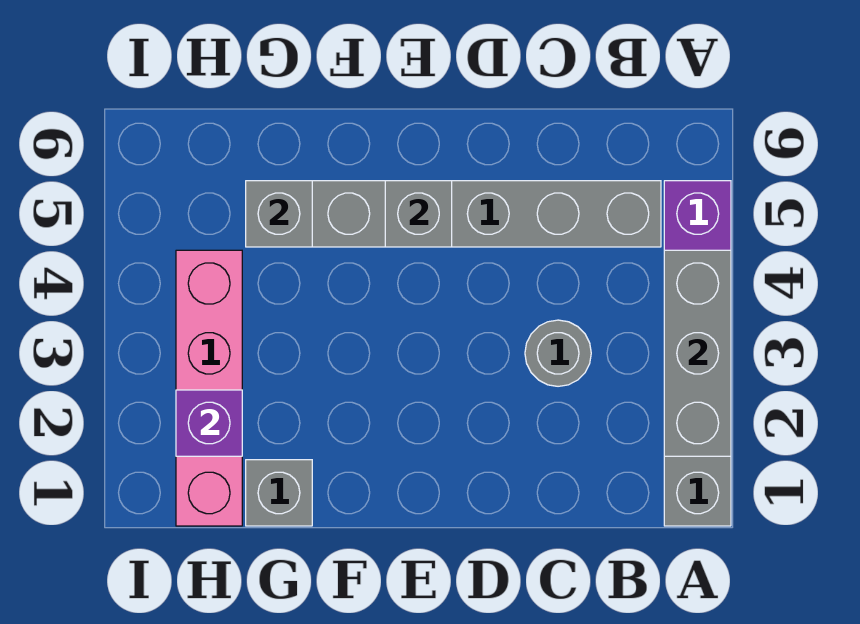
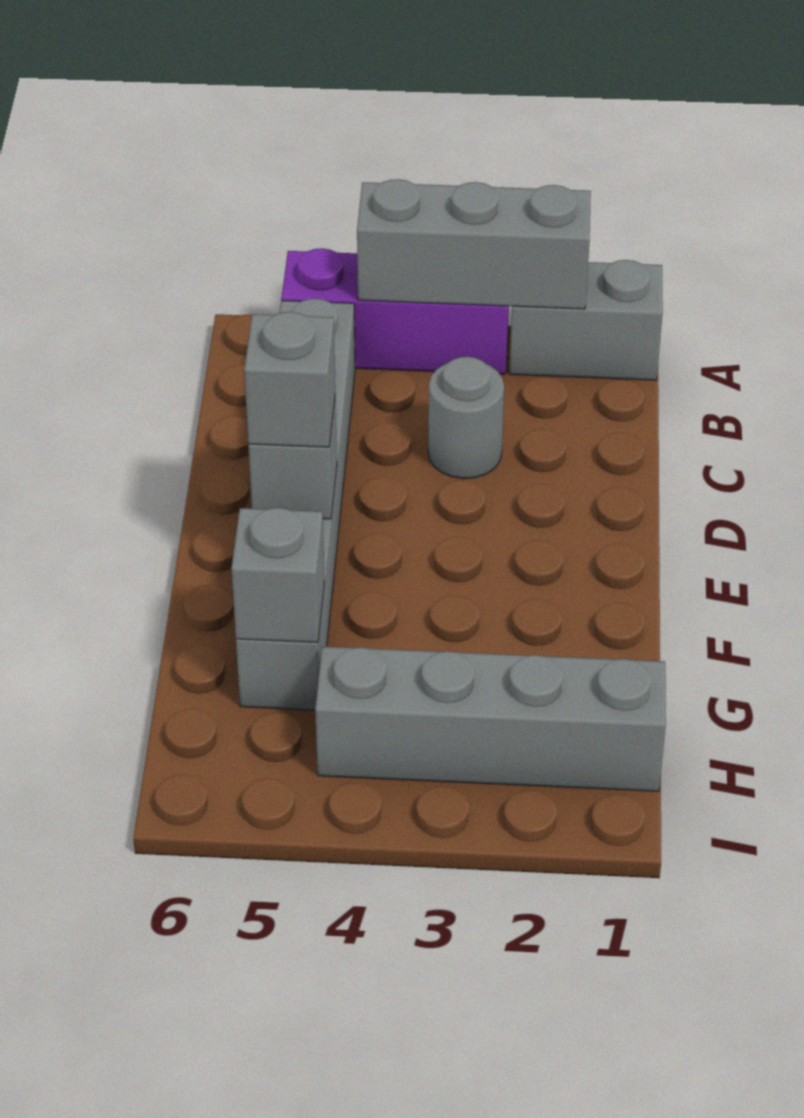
grey 1x1 brick [246,460,312,526] -> grey 1x1 brick moved to [244,312,335,447]
pink 1x4 brick [176,250,242,526] -> grey 1x4 brick [315,647,666,791]
purple 1x1 brick [176,390,242,456] -> none

